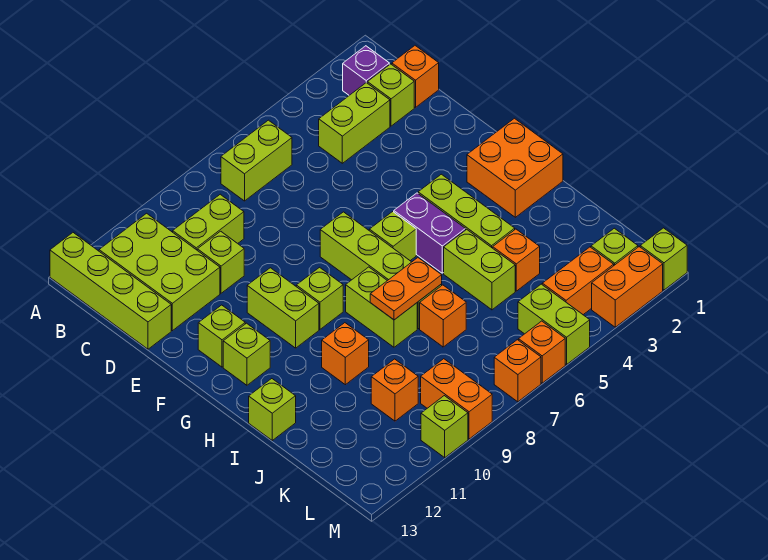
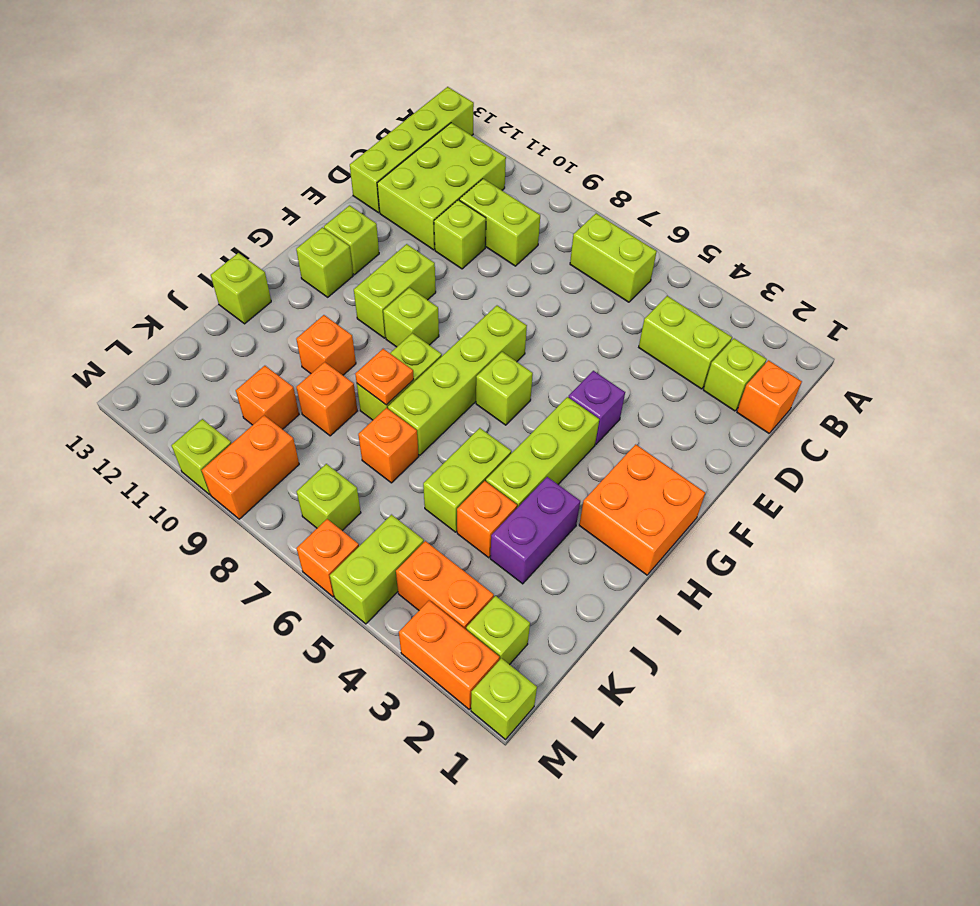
purple 1x1 brick [343,46,389,95] -> purple 1x1 brick moved to [568,371,625,444]
purple 1x2 brick [394,193,466,273] -> purple 1x2 brick moved to [490,477,580,584]
orange 1x2 plate [370,258,442,320] -> orange 1x1 plate [355,349,414,405]
none -> lime 1x1 brick [297,464,361,531]
orange 1x1 brick [494,340,541,402] -> orange 1x1 brick moved to [296,362,357,436]

